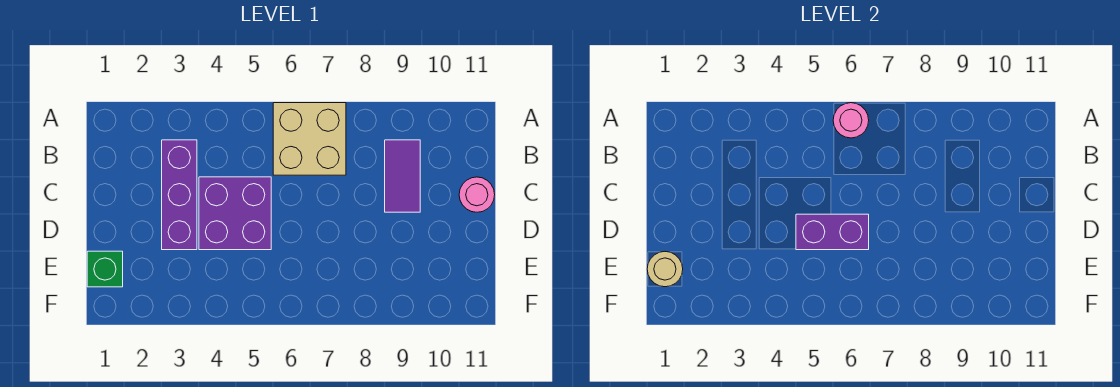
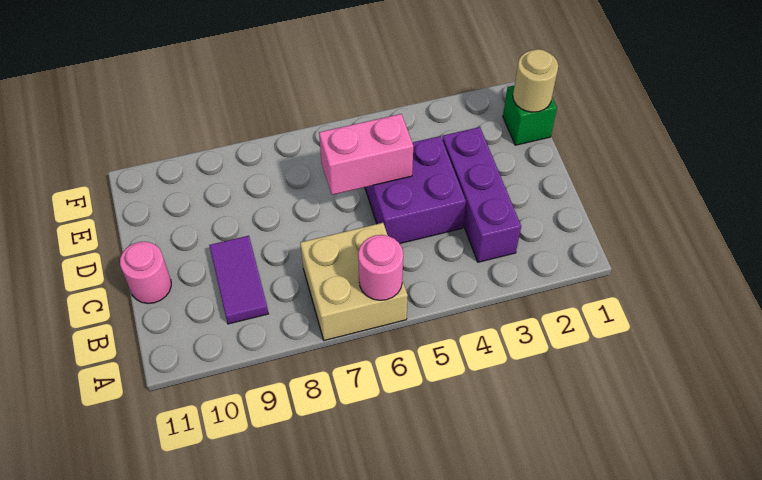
purple 1x2 brick [796,214,869,250] -> pink 1x2 brick [319,114,413,195]

